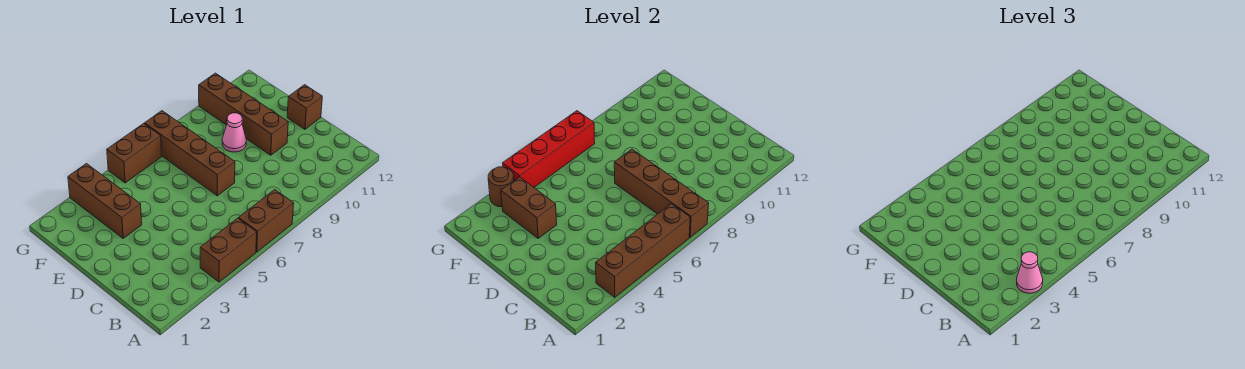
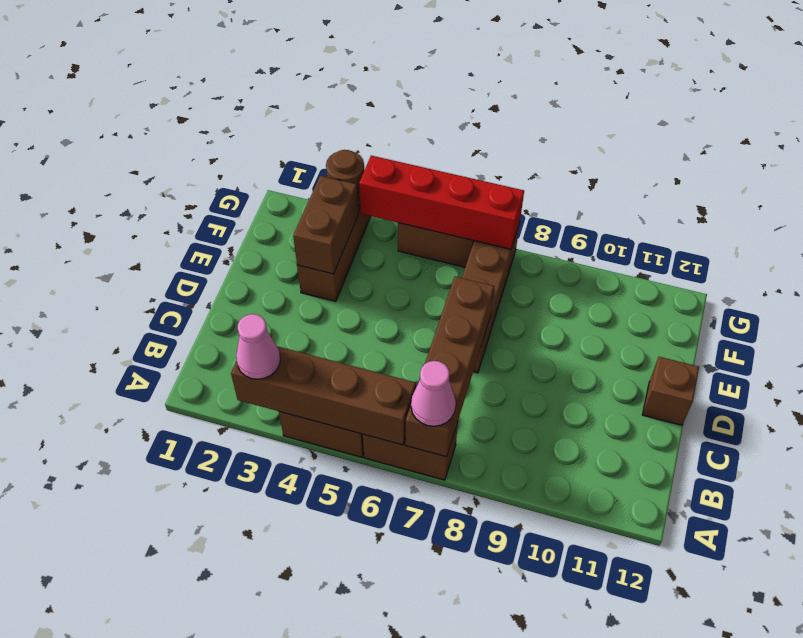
brown 1x4 brick [199,73,288,155] -> none
pink 1x1 cone [222,113,246,152] -> pink 1x1 cone moved to [411,361,456,426]

